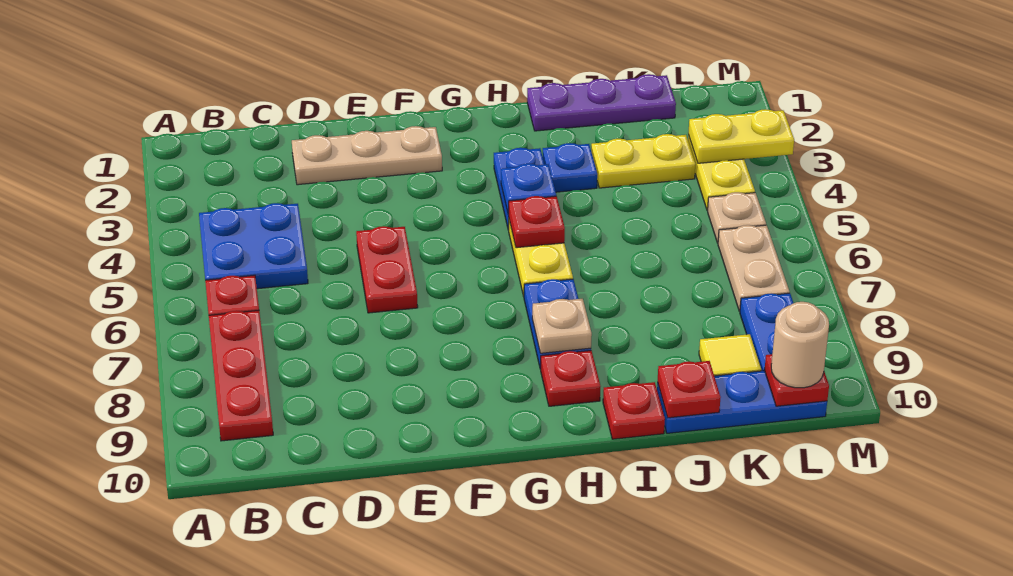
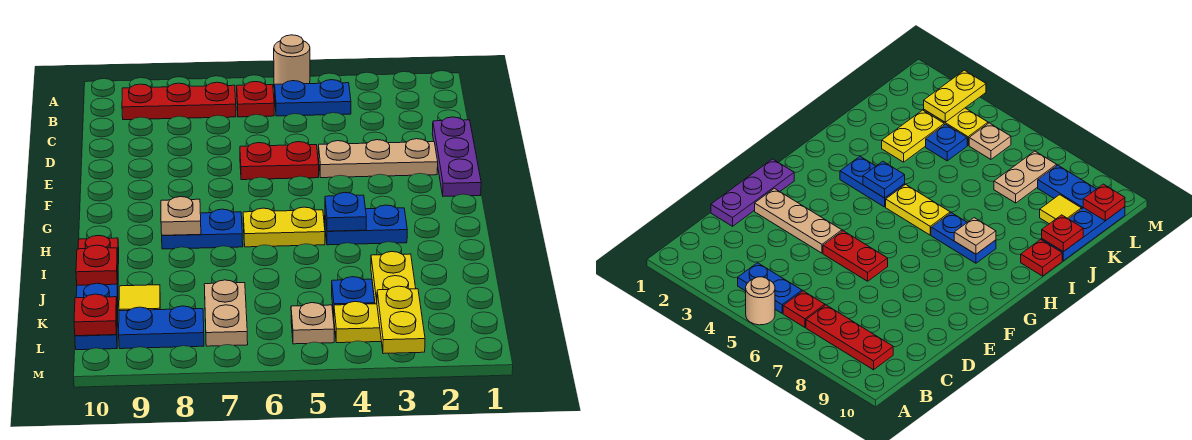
blue 2x2 plate [199,203,308,289] -> blue 1x2 plate [275,80,351,116]
tan 1x3 plate [292,126,442,185] -> tan 1x3 plate turned to [318,139,438,178]
red 1x1 plate [509,196,565,248] -> none
red 1x1 plate [541,351,601,406] -> none
purple 1x3 plate [527,74,676,131] -> purple 1x3 plate moved to [432,117,481,197]
blue 1x1 plate [543,143,597,192] -> blue 1x1 plate moved to [332,277,375,314]
tan 1x2 plate [718,225,790,312] -> tan 1x2 plate turned to [204,280,248,346]
tan 1x1 round brick [771,302,829,388] -> tan 1x1 round brick moved to [274,35,310,88]

